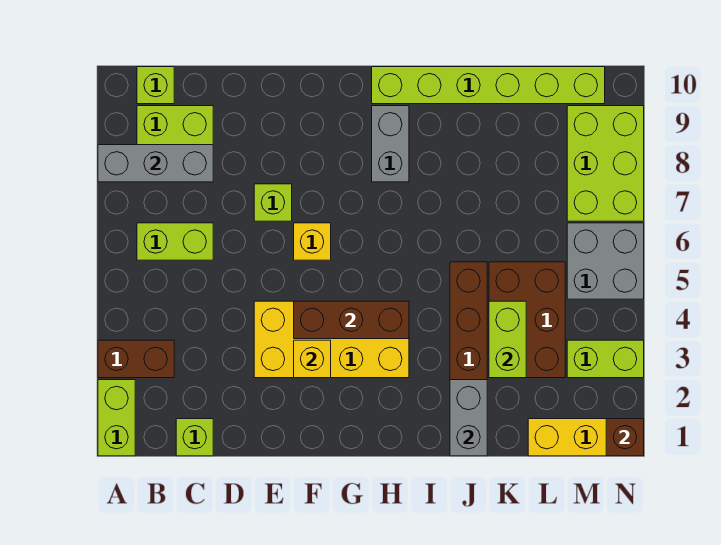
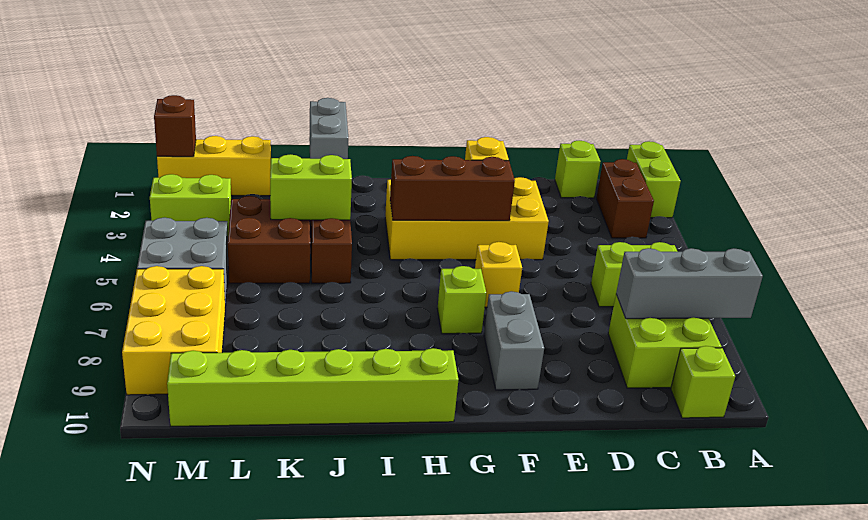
brown 1x2 brick [98,340,174,378] -> brown 1x2 brick turned to [596,159,654,238]
lime 1x1 brick [254,184,292,221] -> lime 1x1 brick moved to [437,266,486,334]
grey 1x2 brick [372,106,409,182] -> grey 1x2 brick moved to [484,291,544,390]
brown 2x3 brick [489,262,565,378] -> brown 2x2 brick [228,196,310,283]
lime 1x2 brick [489,301,526,378] -> lime 1x2 brick turned to [270,154,352,220]
lime 2x3 brick [567,106,644,221] -> yellow 2x3 brick [122,266,225,395]

